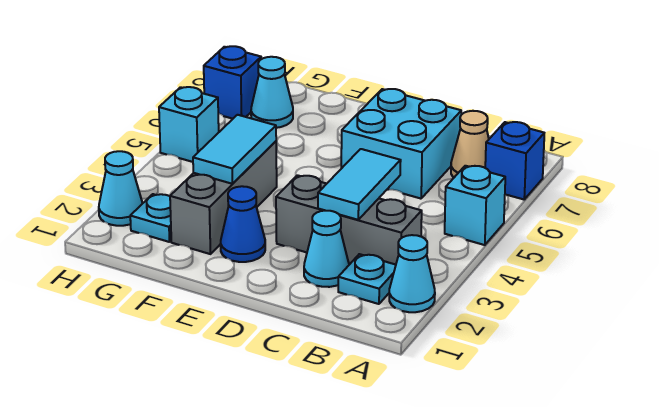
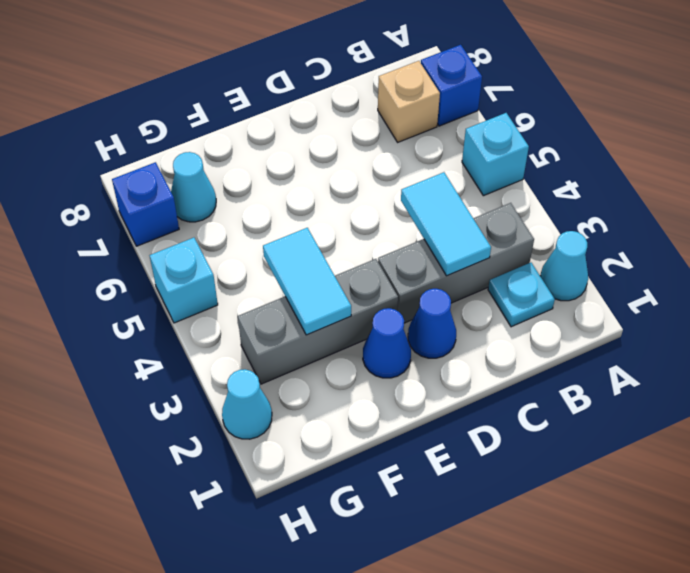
tan 1x1 cone [451,111,489,178] -> tan 1x1 brick [378,61,440,142]
cyan 1x1 cone [304,211,349,287] -> none
cyan 2x2 brick [341,89,461,199] -> none
none -> blue 1x1 cone [408,289,456,358]
grey 1x3 brick [170,141,277,254] -> grey 1x3 brick turned to [238,259,398,384]
cyan 1x1 plate [130,194,171,242] -> none

